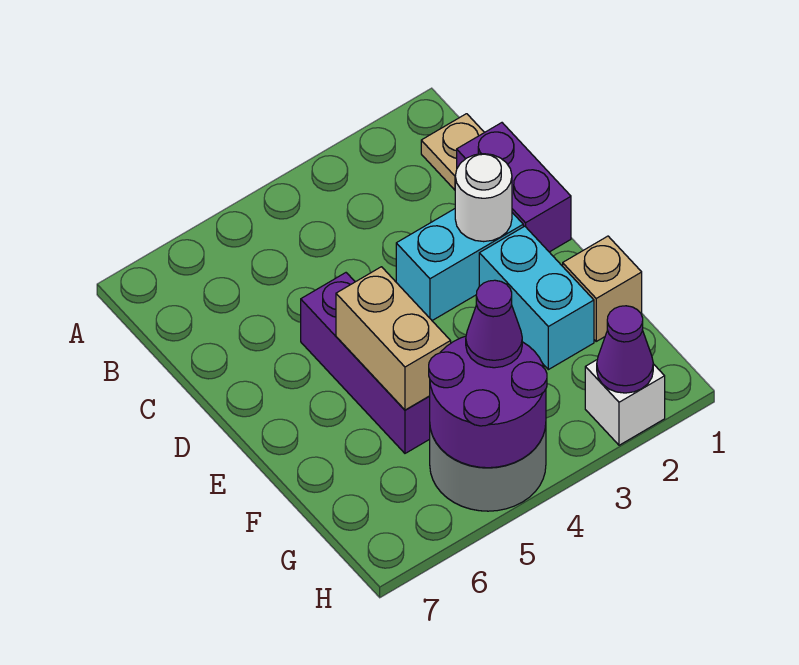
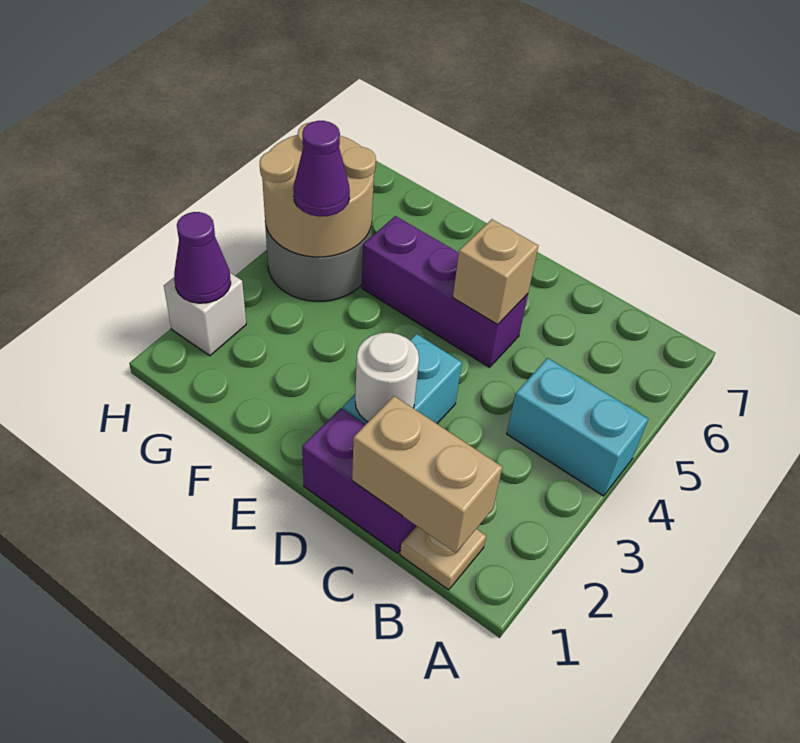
cyan 1x2 brick [479,226,594,370] -> cyan 1x2 brick moved to [507,358,648,496]
tan 1x2 brick [336,267,451,410] -> tan 1x2 brick moved to [352,396,502,553]
tan 1x1 brick [563,236,642,341] -> tan 1x1 brick moved to [453,219,538,325]
purple 2x2 round brick [429,336,547,468] -> tan 2x2 round brick [260,122,376,257]

